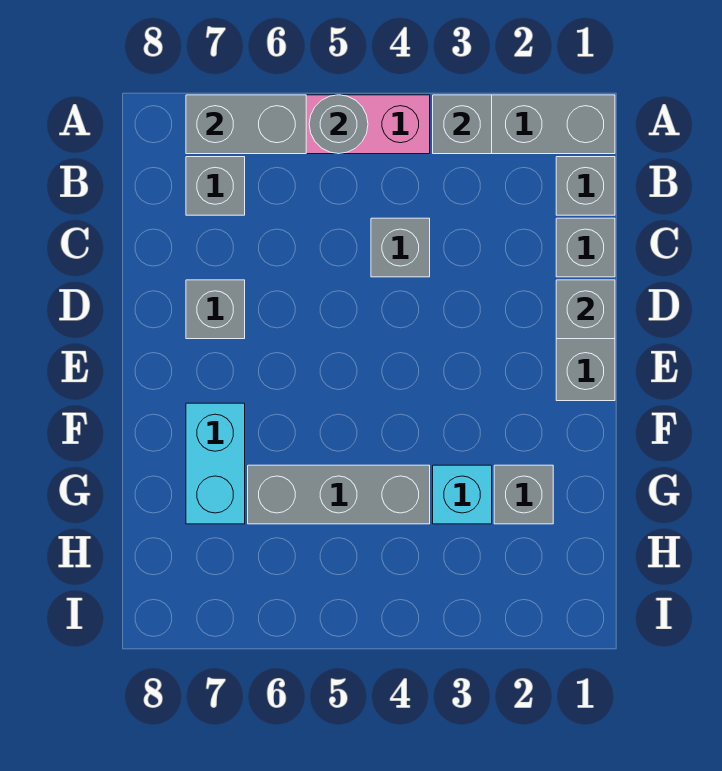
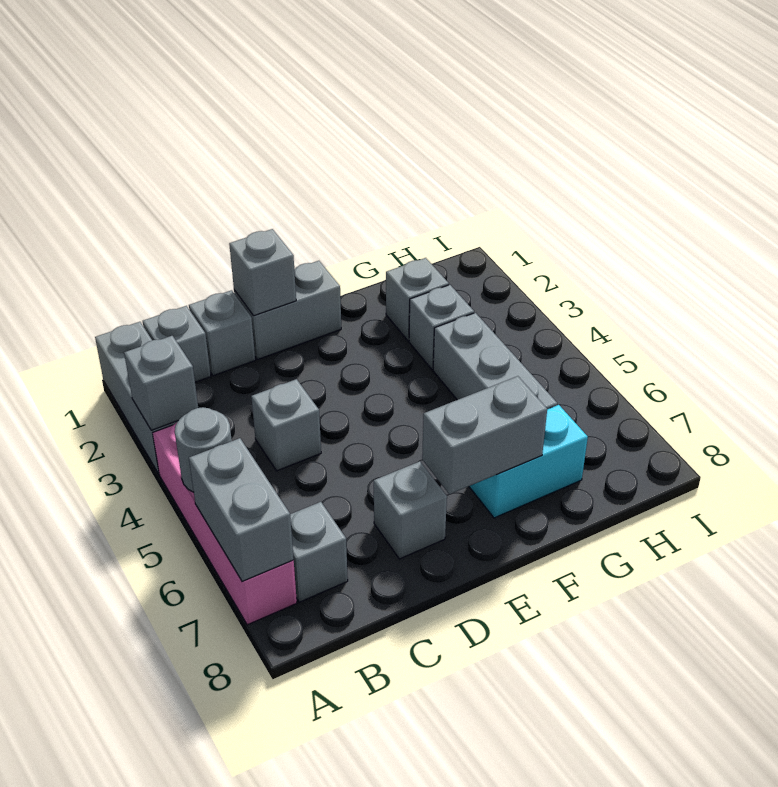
none -> grey 1x2 brick [422,376,547,494]
cyan 1x1 brick [433,465,492,524] -> grey 1x1 brick [409,285,474,370]

